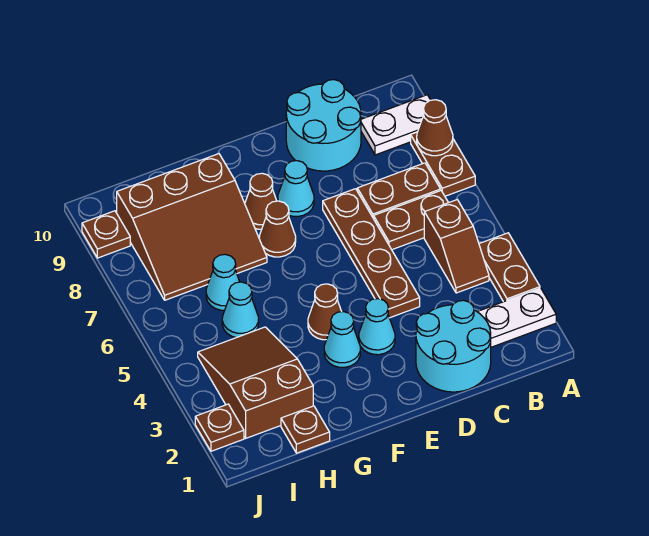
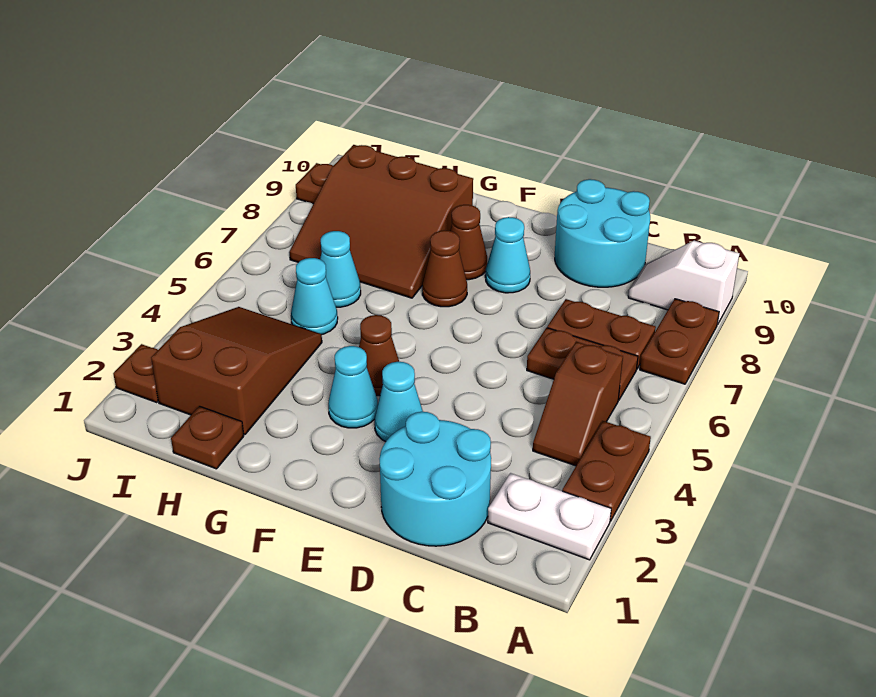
brown 1x1 cone [417,100,453,156] -> none
white 1x2 plate [361,95,430,155] -> white 1x2 slope [628,241,739,324]
brown 1x4 plate [323,189,420,318] -> none

